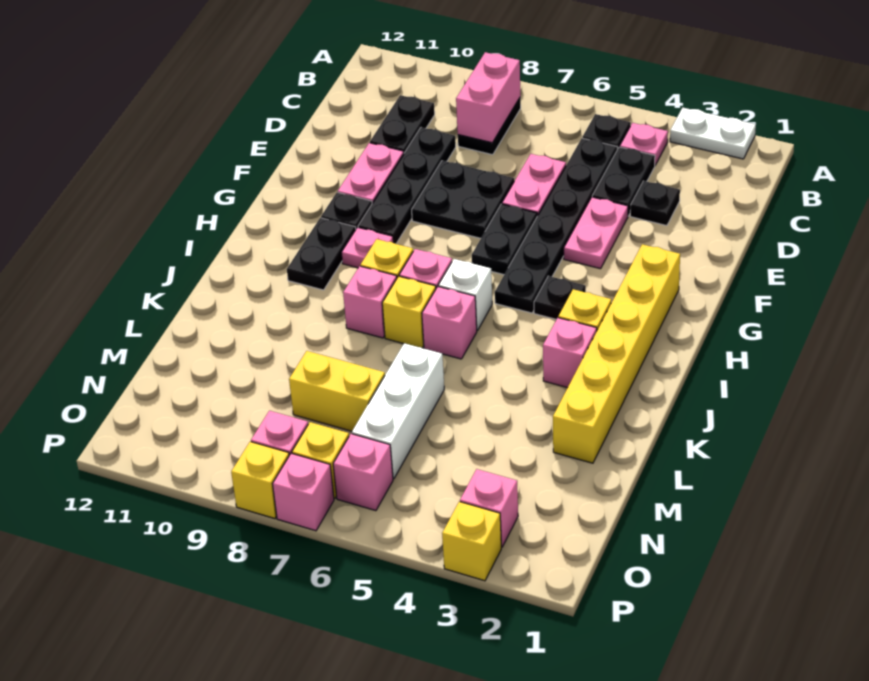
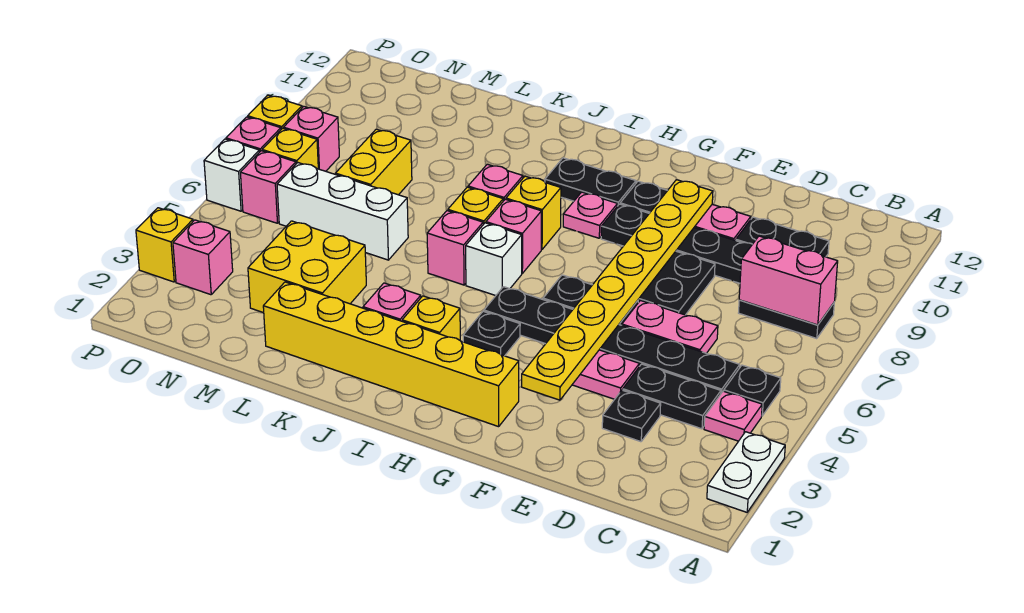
none -> yellow 1x8 plate [522,180,713,400]
none -> yellow 2x2 brick [248,221,366,313]
none -> white 1x1 brick [204,139,259,211]

